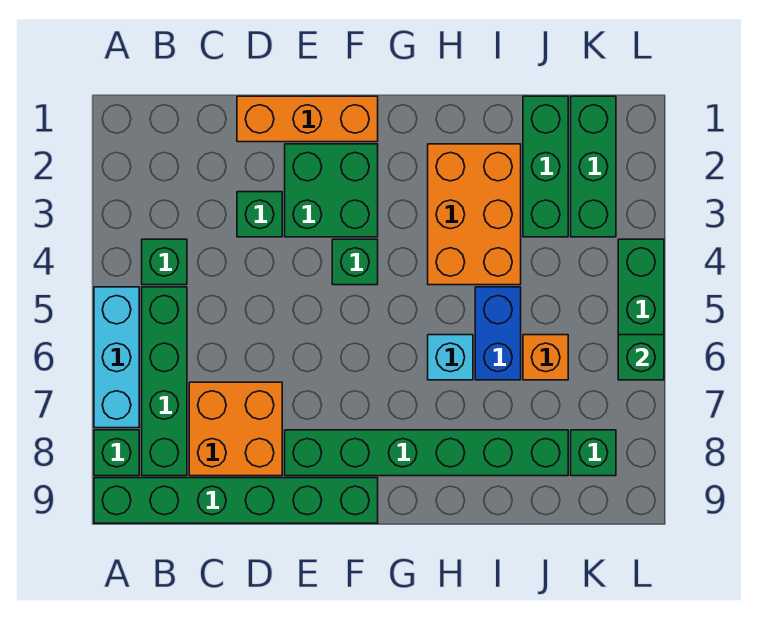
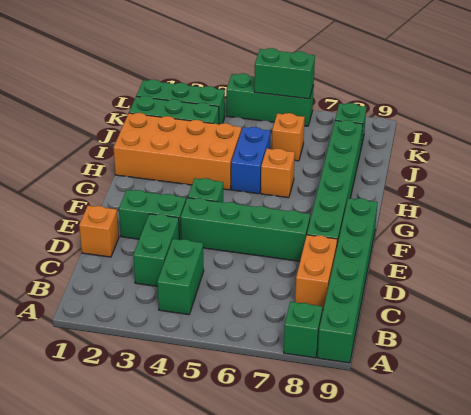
cyan 1x3 brick [94,287,139,428] -> none
green 1x1 brick [142,239,187,285] -> green 1x2 brick [157,239,204,315]
green 1x4 brick [142,287,187,476] -> green 1x4 brick moved to [181,198,310,261]
orange 2x2 brick [189,382,282,476] -> orange 1x2 brick [295,235,337,310]
orange 1x3 brick [237,96,378,142] -> orange 1x1 brick [79,206,119,257]
green 1x1 brick [237,192,282,237] -> green 1x2 brick [133,214,179,286]
green 2x2 brick [285,144,378,237] -> green 1x2 brick [119,190,186,240]
orange 2x3 brick [428,144,521,285] -> orange 2x4 brick [113,113,242,190]
cyan 1x1 brick [428,335,473,380] -> orange 1x1 brick [261,148,295,198]
blue 1x2 brick [475,287,521,380] -> blue 1x2 brick turned to [231,127,271,194]
green 1x1 brick [618,335,664,380] -> green 1x2 brick [254,48,315,99]

